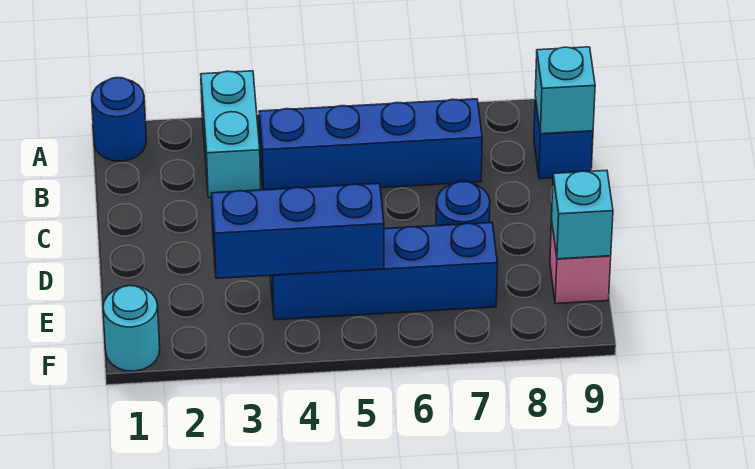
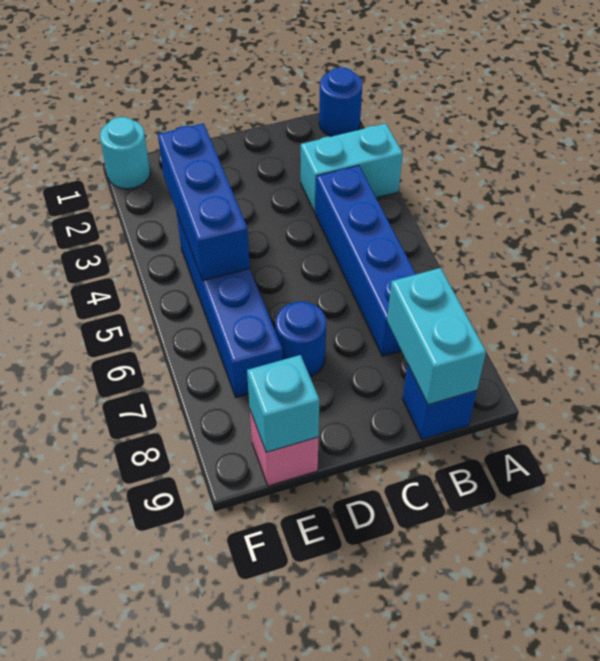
cyan 1x1 brick [535,47,595,134] -> cyan 1x2 brick [387,268,486,405]

